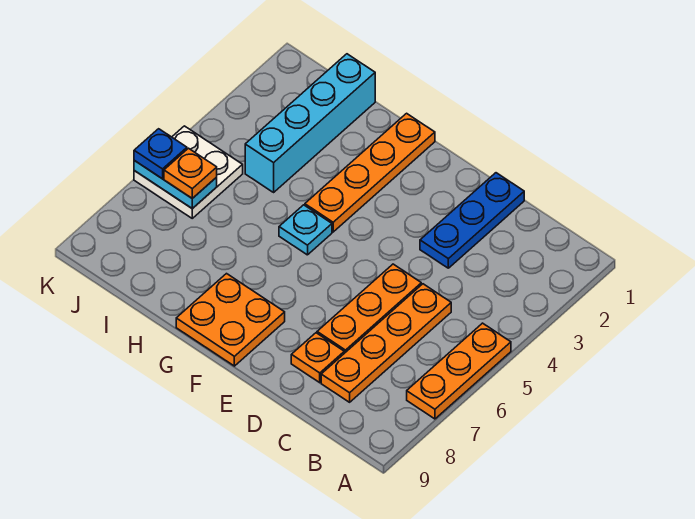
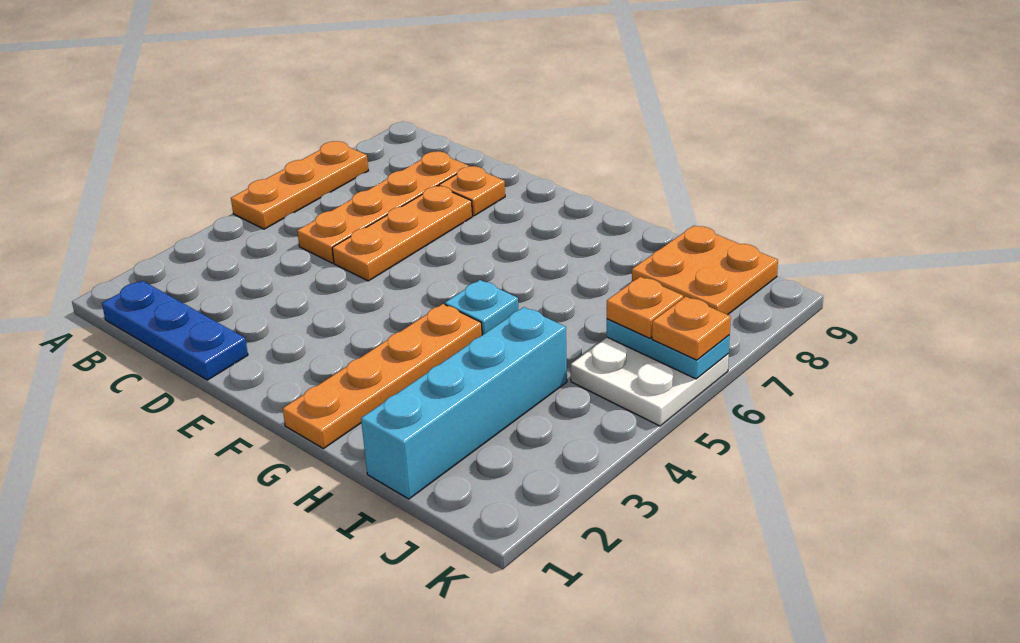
blue 1x3 plate [420,173,524,268] -> blue 1x3 plate turned to [102,281,248,380]
orange 2x2 plate [176,274,285,366] -> orange 2x2 plate moved to [632,226,778,315]
blue 1x1 plate [134,129,187,179] -> orange 1x1 plate [652,297,731,360]

